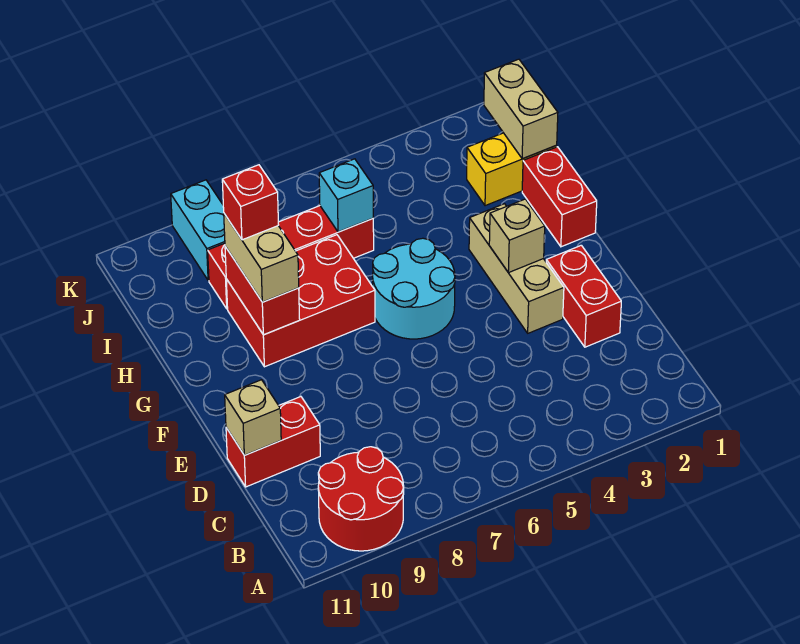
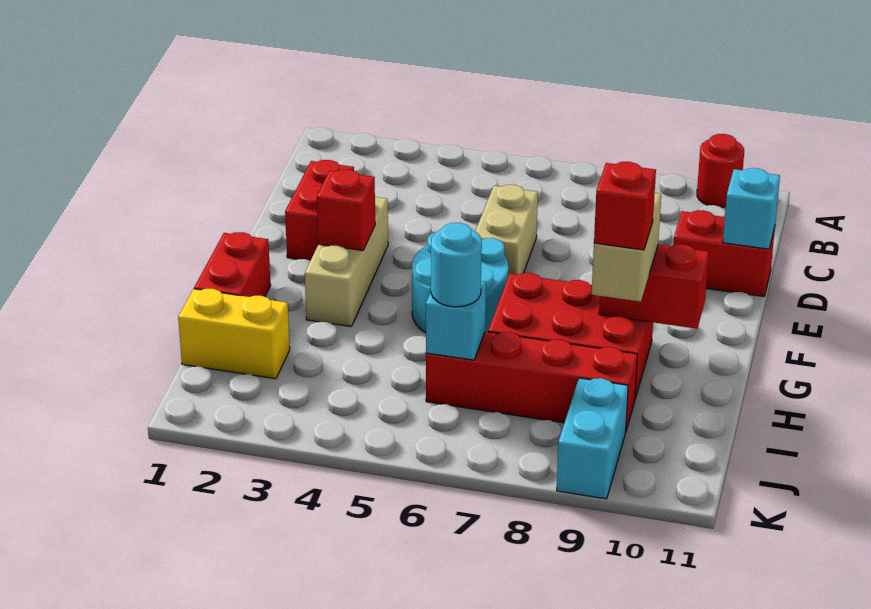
red 2x2 round brick [318,447,404,551] -> red 1x1 round brick [697,134,744,208]
tan 1x1 brick [225,380,281,455] -> cyan 1x1 brick [723,168,780,249]
tan 1x1 brick [489,199,545,273] -> red 1x1 brick [317,169,375,251]
red 1x2 brick [225,246,300,335] -> red 1x2 brick turned to [599,244,709,329]
tan 1x2 brick [484,59,558,159] -> tan 1x2 brick moved to [475,185,538,276]
none -> cyan 1x1 round brick [431,223,482,307]

